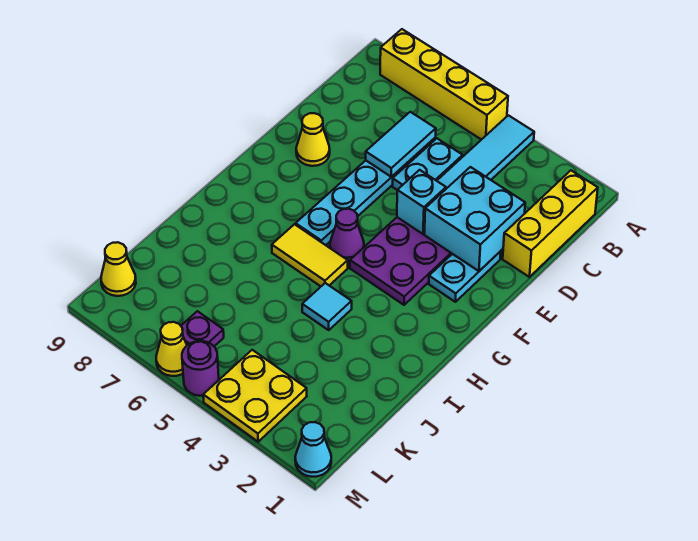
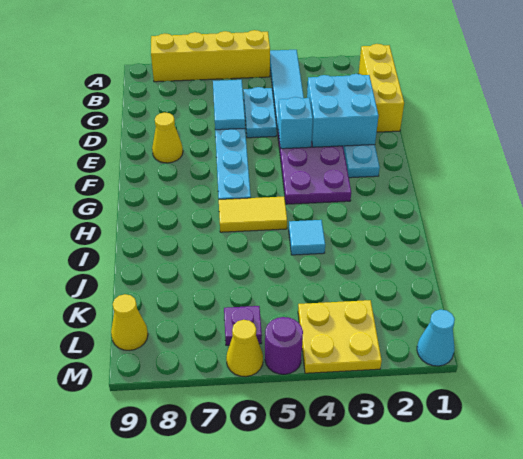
purple 1x1 cone [330,209,364,262] -> none

